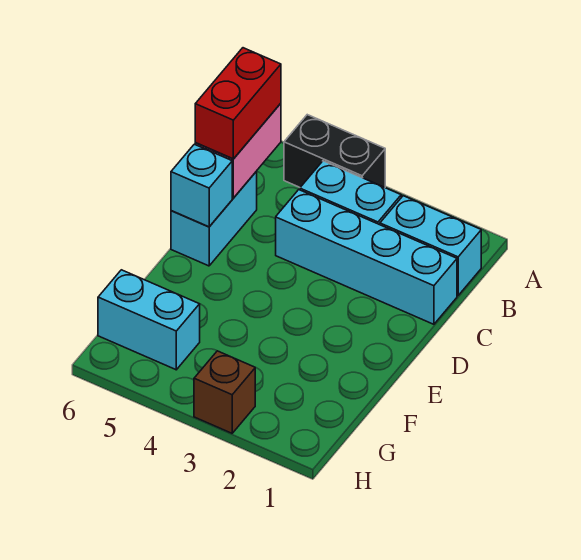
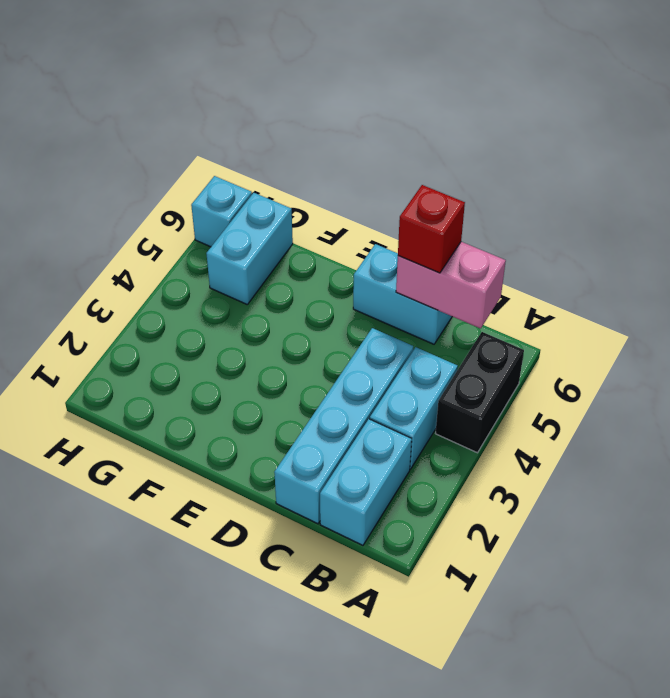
red 1x2 brick [195,48,281,159] -> red 1x1 brick [398,185,465,273]
cyan 1x1 brick [171,144,232,227] -> cyan 1x1 brick moved to [191,176,252,247]
brown 1x1 brick [194,351,255,433] -> none

